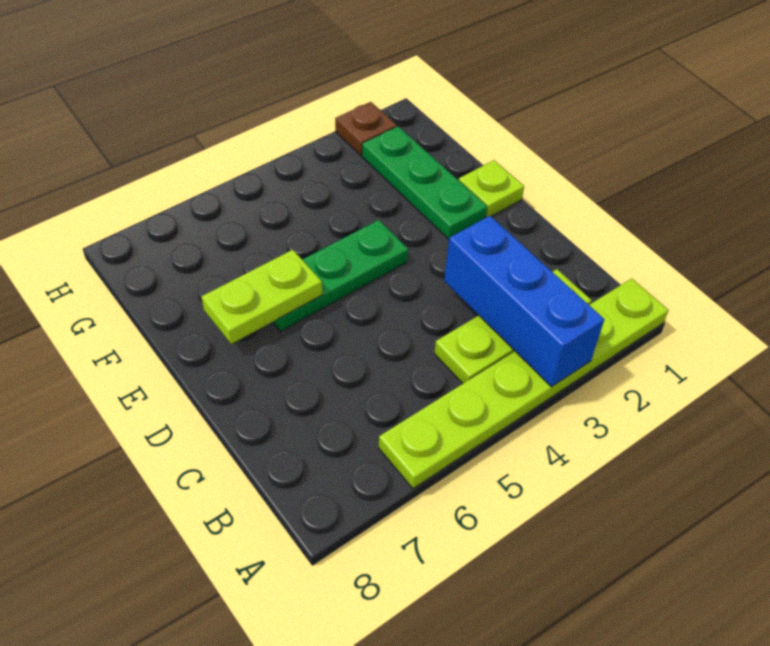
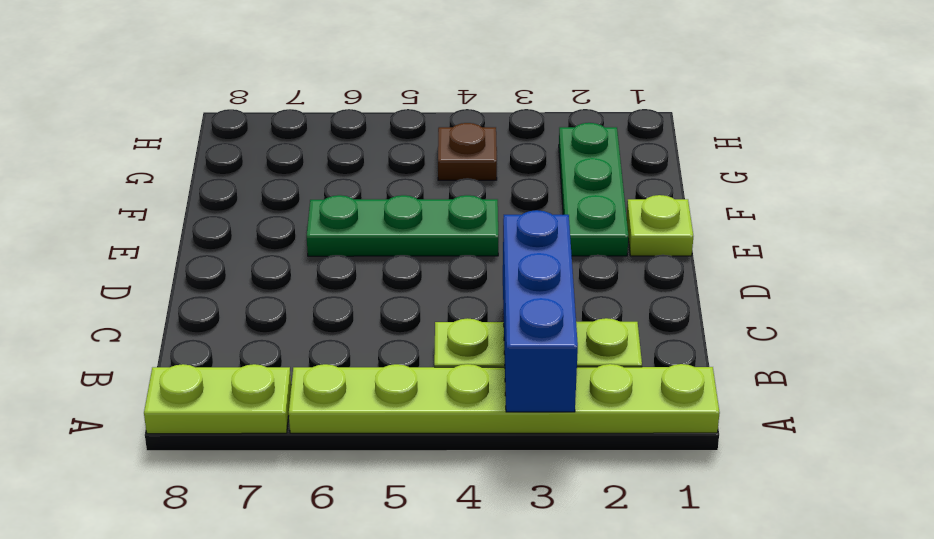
lime 1x2 plate [201,250,322,344] -> lime 1x2 plate moved to [144,364,291,434]
brown 1x1 plate [335,102,397,156] -> brown 1x1 plate moved to [438,123,497,180]

